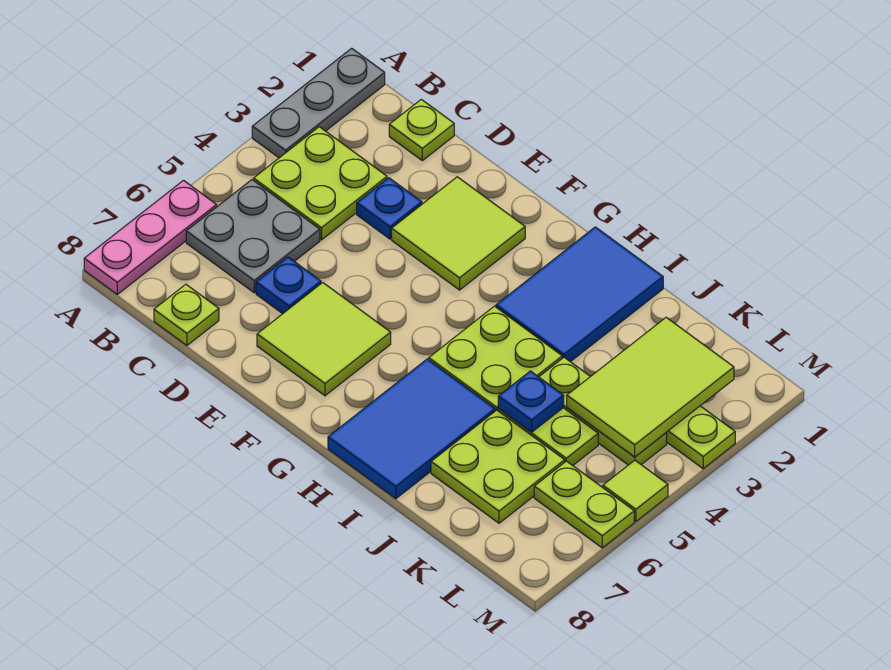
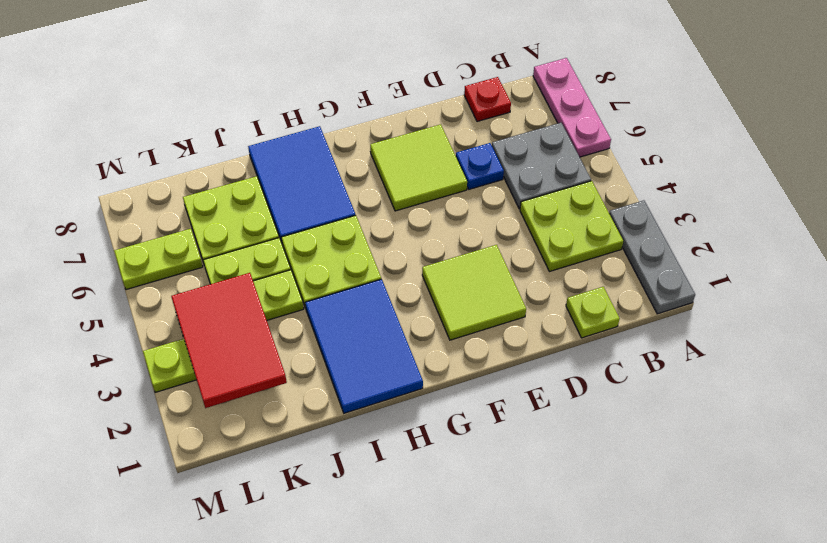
lime 1x1 plate [154,284,219,345] -> red 1x1 plate [464,77,511,122]
blue 1x1 plate [357,178,422,239] -> none
blue 1x1 plate [498,371,564,432] -> none
lime 2x3 tile [567,317,734,457] -> red 2x3 tile [171,273,287,408]
lime 1x1 tile [603,460,668,521] -> none

